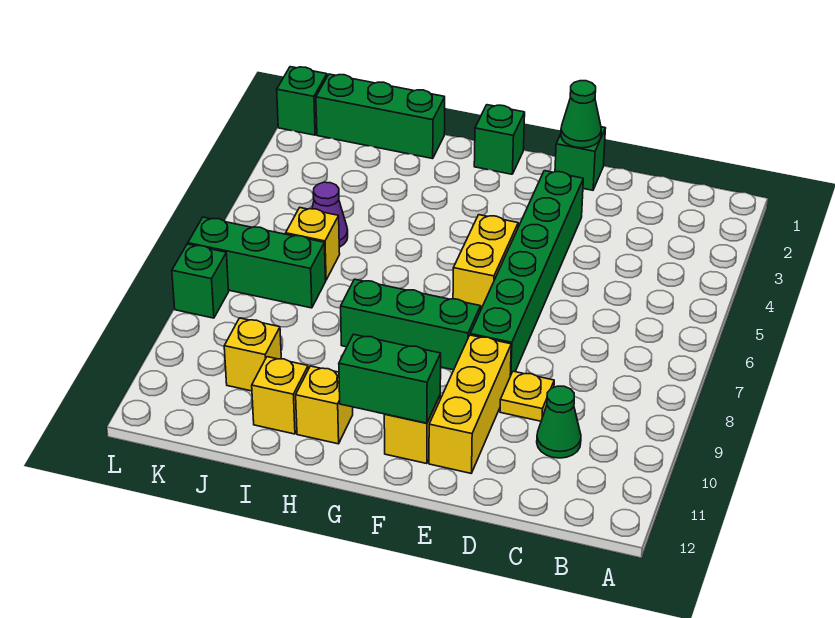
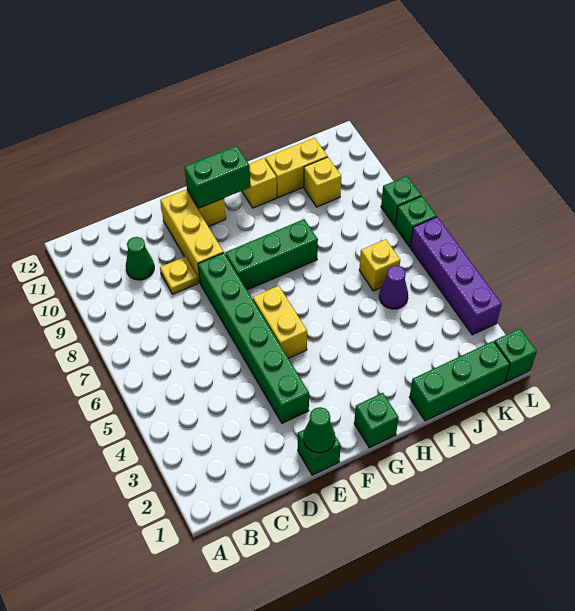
yellow 1x1 brick [252,357,308,434] -> yellow 1x2 brick [265,138,328,198]
green 1x3 brick [188,217,326,308] -> green 1x1 brick [395,196,437,247]
none -> purple 1x4 brick [410,217,502,335]

